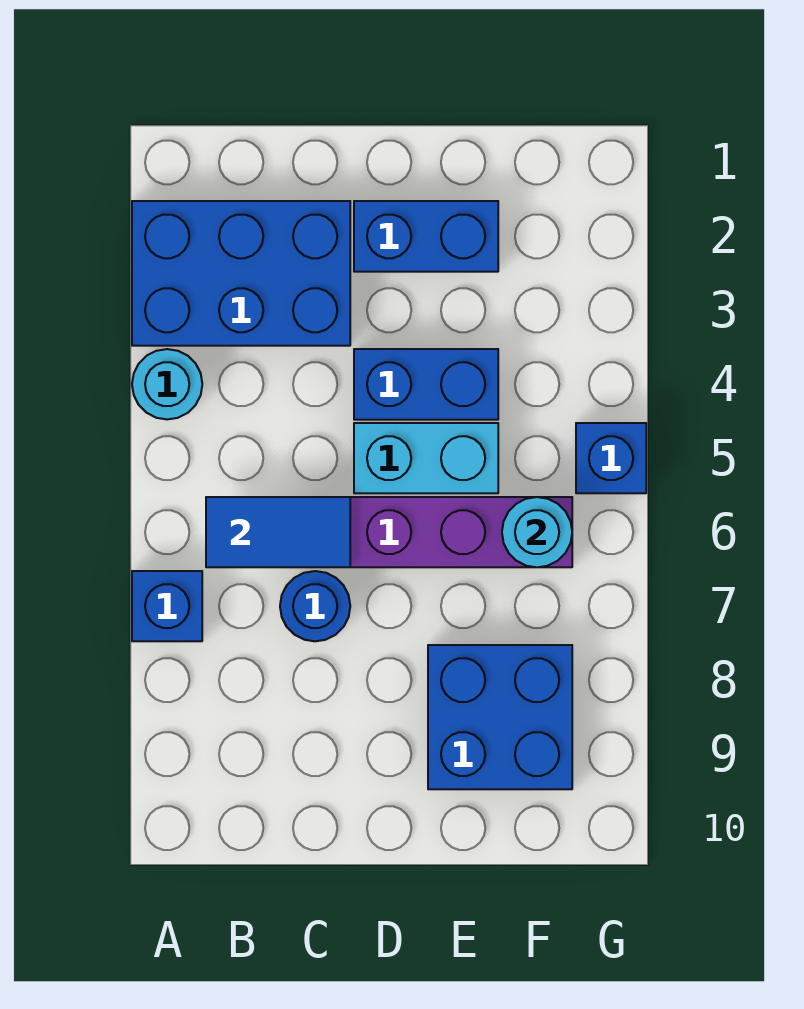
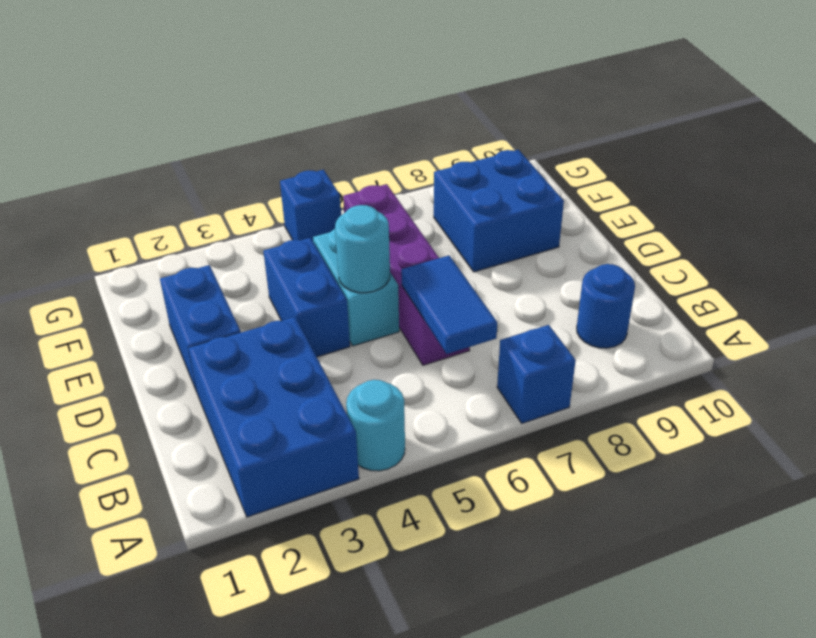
blue 1x1 round brick [280,571,350,641] -> blue 1x1 round brick moved to [577,264,635,348]
cyan 1x1 round brick [502,497,572,567] -> cyan 1x1 round brick moved to [335,205,390,293]

